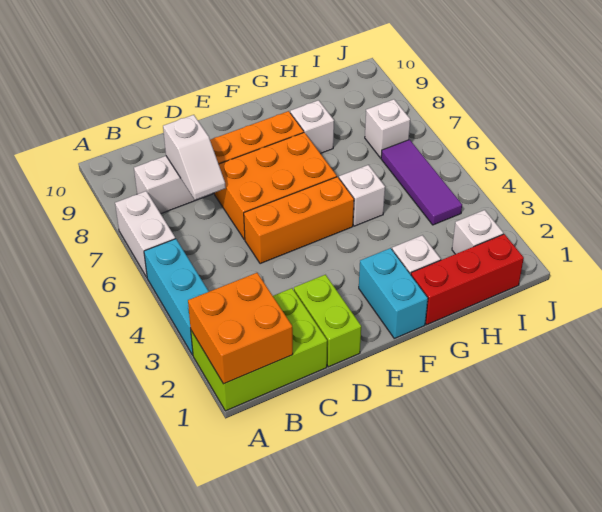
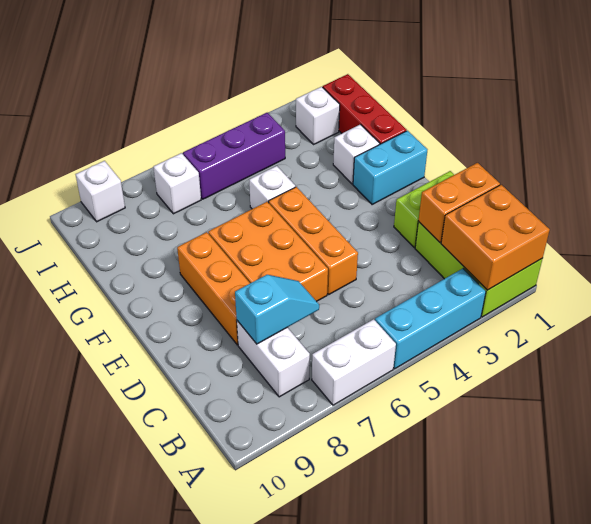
none -> orange 1x2 brick [418,163,500,242]
white 1x2 slope [163,115,226,200] -> cyan 1x2 slope [235,275,319,344]
white 1x1 brick [290,100,334,154] -> white 1x1 brick moved to [76,161,125,222]
purple 1x3 tile [381,140,462,225] -> purple 1x3 brick [183,113,285,199]

